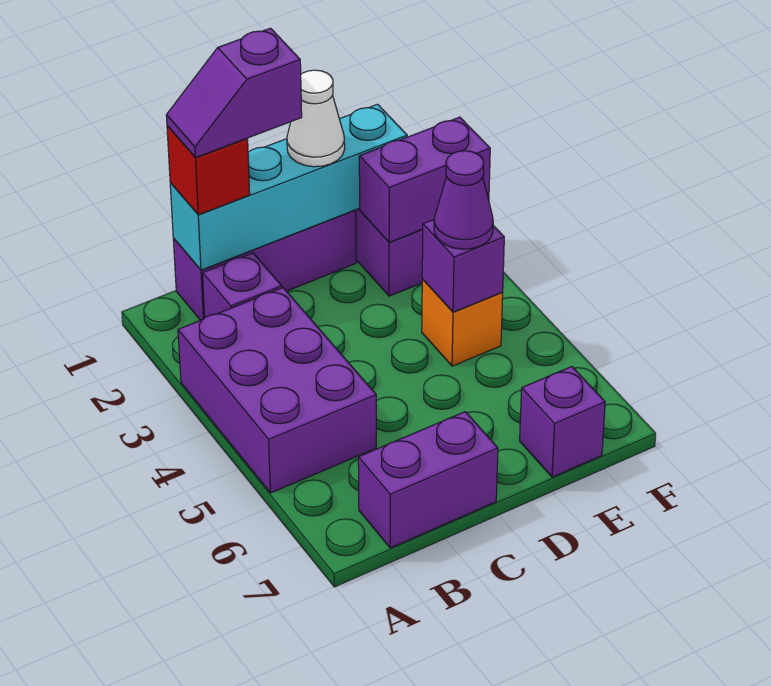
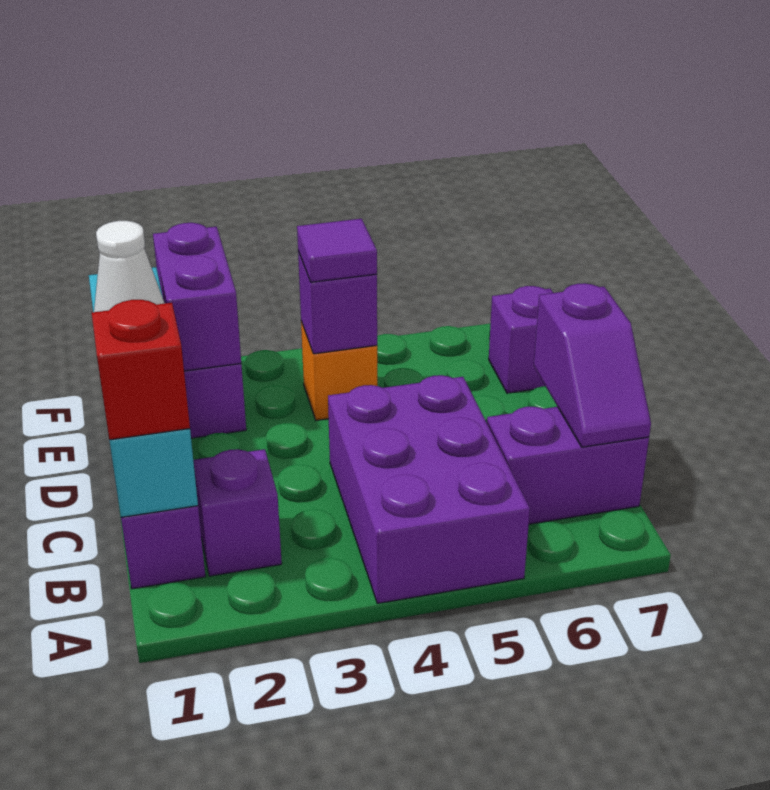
purple 2x3 brick [178,288,376,493] -> purple 2x3 brick turned to [328,375,530,603]
purple 1x2 slope [166,28,302,158] -> purple 1x2 slope moved to [534,283,651,447]
purple 1x2 brick [358,412,498,548] -> purple 1x2 brick turned to [487,407,649,524]
purple 1x1 cone [434,151,493,249] -> purple 1x1 tile [297,219,377,282]

